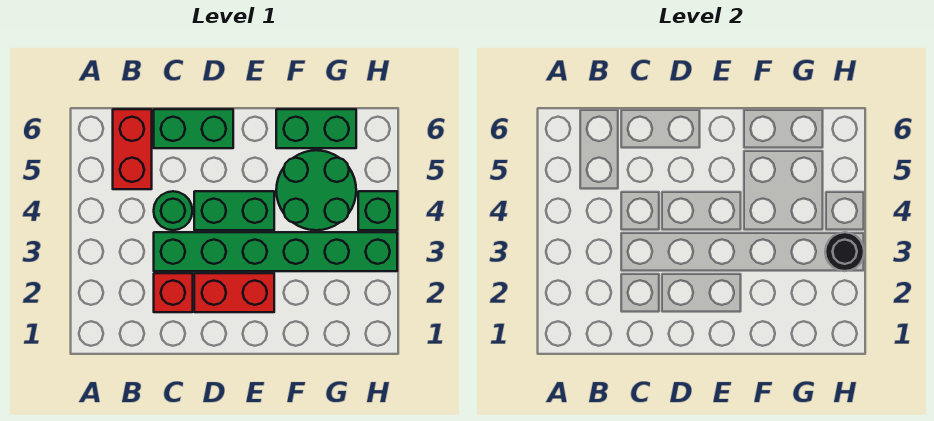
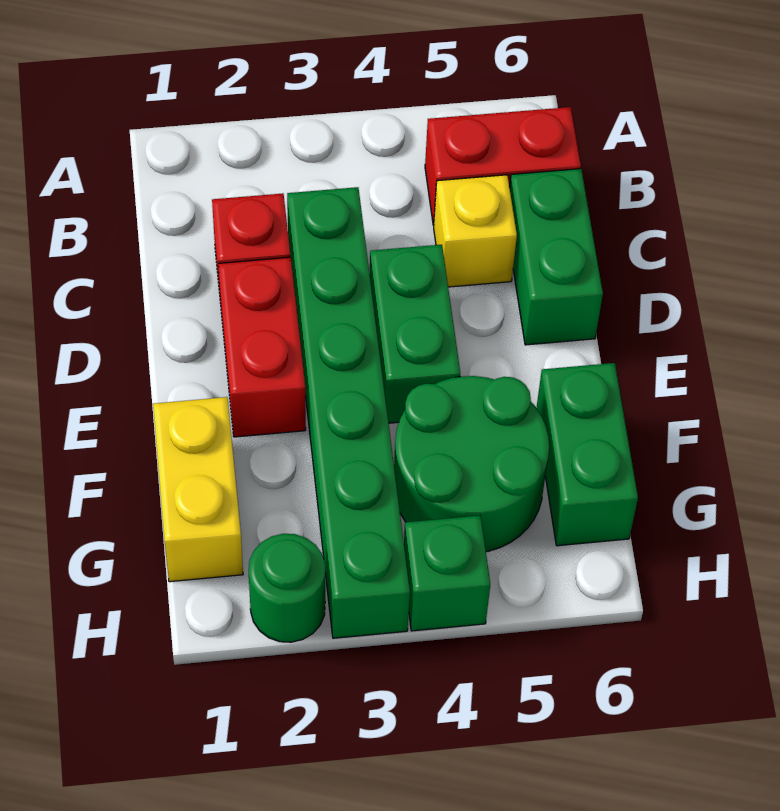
green 1x1 round brick [154,191,192,230] -> green 1x1 round brick moved to [249,534,325,642]
none -> yellow 1x1 brick [434,175,517,287]
none -> yellow 1x2 brick [153,397,243,582]
black 1x1 round brick [825,232,864,271] -> none

